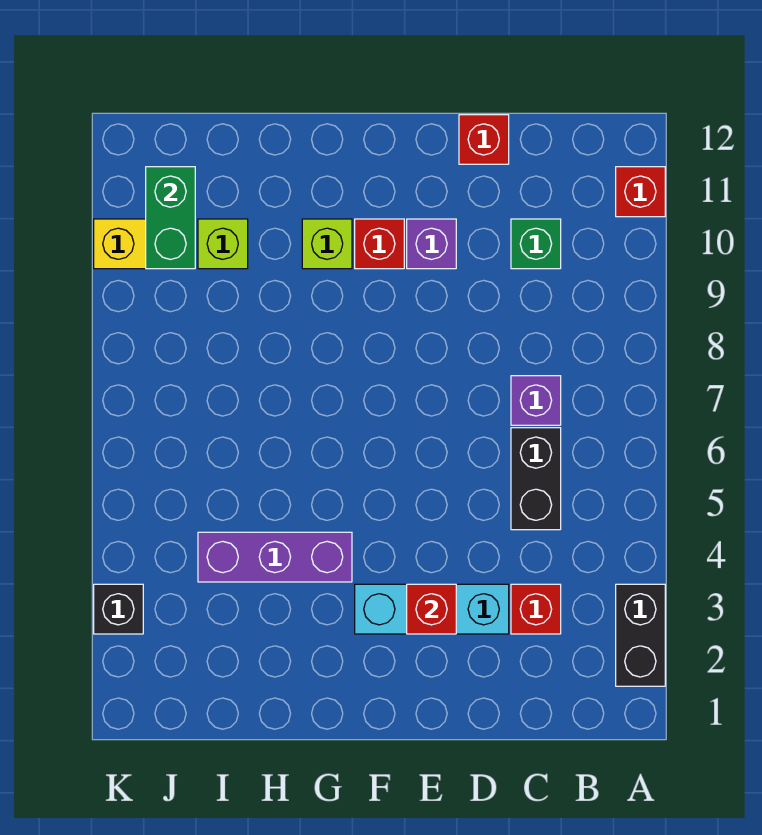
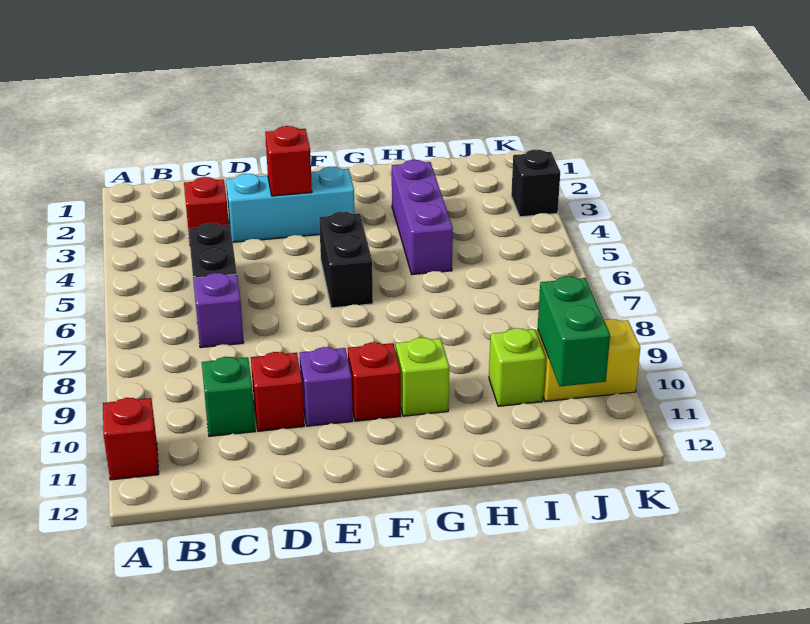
black 1x2 brick [616,584,665,686] -> black 1x2 brick moved to [319,211,373,308]
red 1x1 brick [459,115,509,164] -> red 1x1 brick moved to [251,352,304,431]
purple 1x3 brick [198,532,352,582] -> purple 1x3 brick turned to [392,160,453,275]

